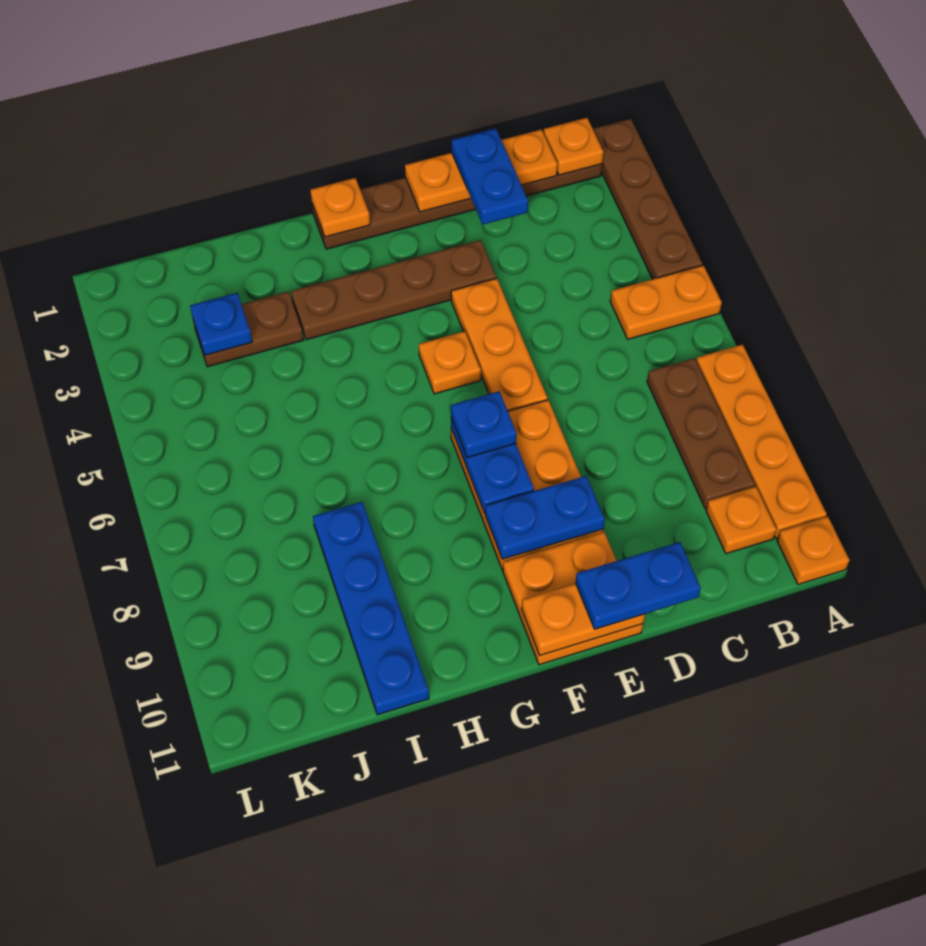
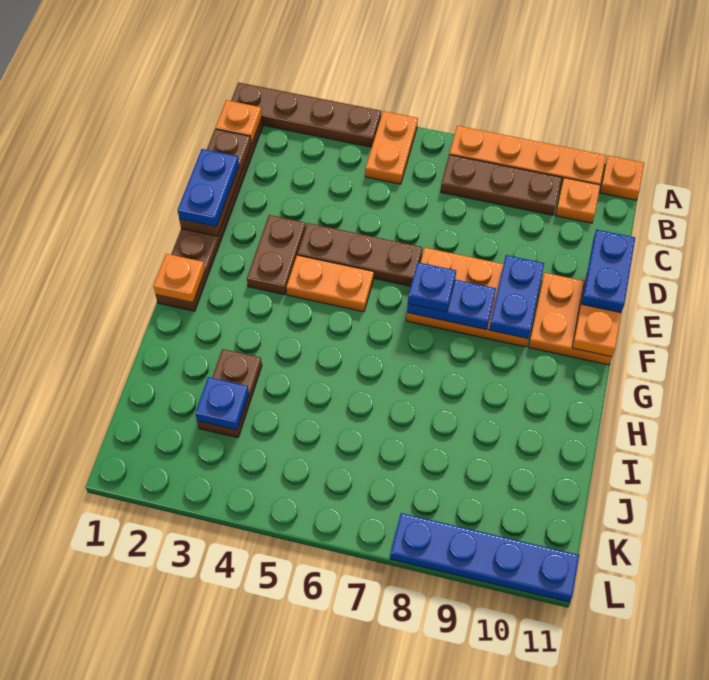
orange 1x3 plate [405,129,557,212] -> brown 1x3 plate [179,129,251,236]
blue 1x2 plate [452,128,528,224] -> blue 1x2 plate turned to [178,149,239,227]
brown 1x4 plate [291,240,496,340] -> brown 1x2 plate [247,215,306,295]
orange 1x3 plate [451,278,548,411] -> brown 1x3 plate [297,223,422,286]
orange 1x1 plate [419,331,481,394] -> orange 1x2 plate [286,255,374,312]
blue 1x4 plate [313,502,429,715] -> blue 1x4 plate moved to [390,513,579,602]

